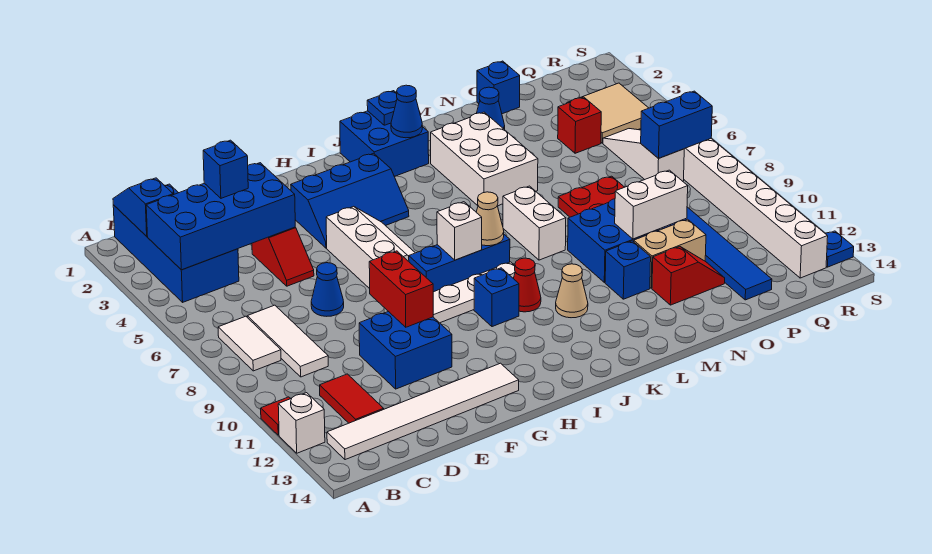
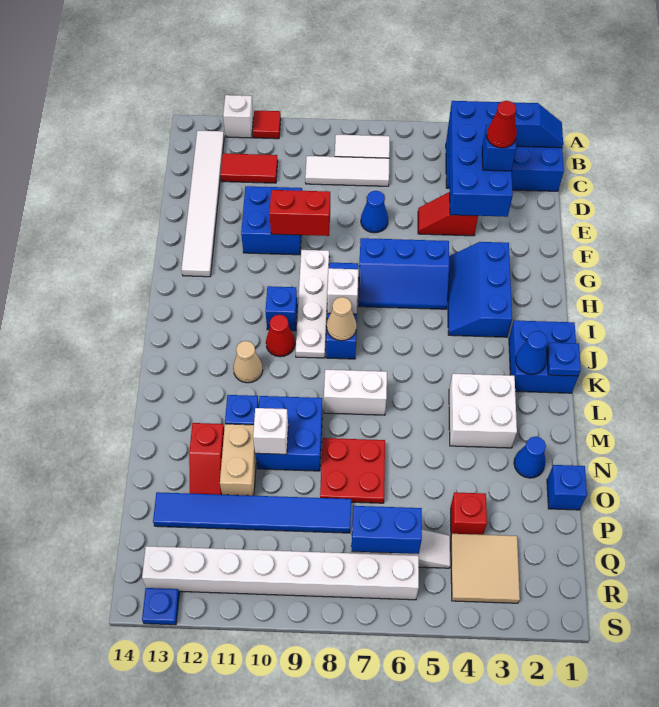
none -> red 1x1 cone [487,101,517,148]
white 2x3 slope [326,206,415,289] -> blue 2x3 slope [358,238,449,309]
white 2x3 brick [431,112,538,206] -> white 2x2 brick [449,374,517,448]
white 1x2 brick [615,170,688,239] -> white 1x1 brick [253,408,288,454]
blue 1x2 brick [641,91,712,158] -> blue 1x2 brick turned to [352,506,422,554]

